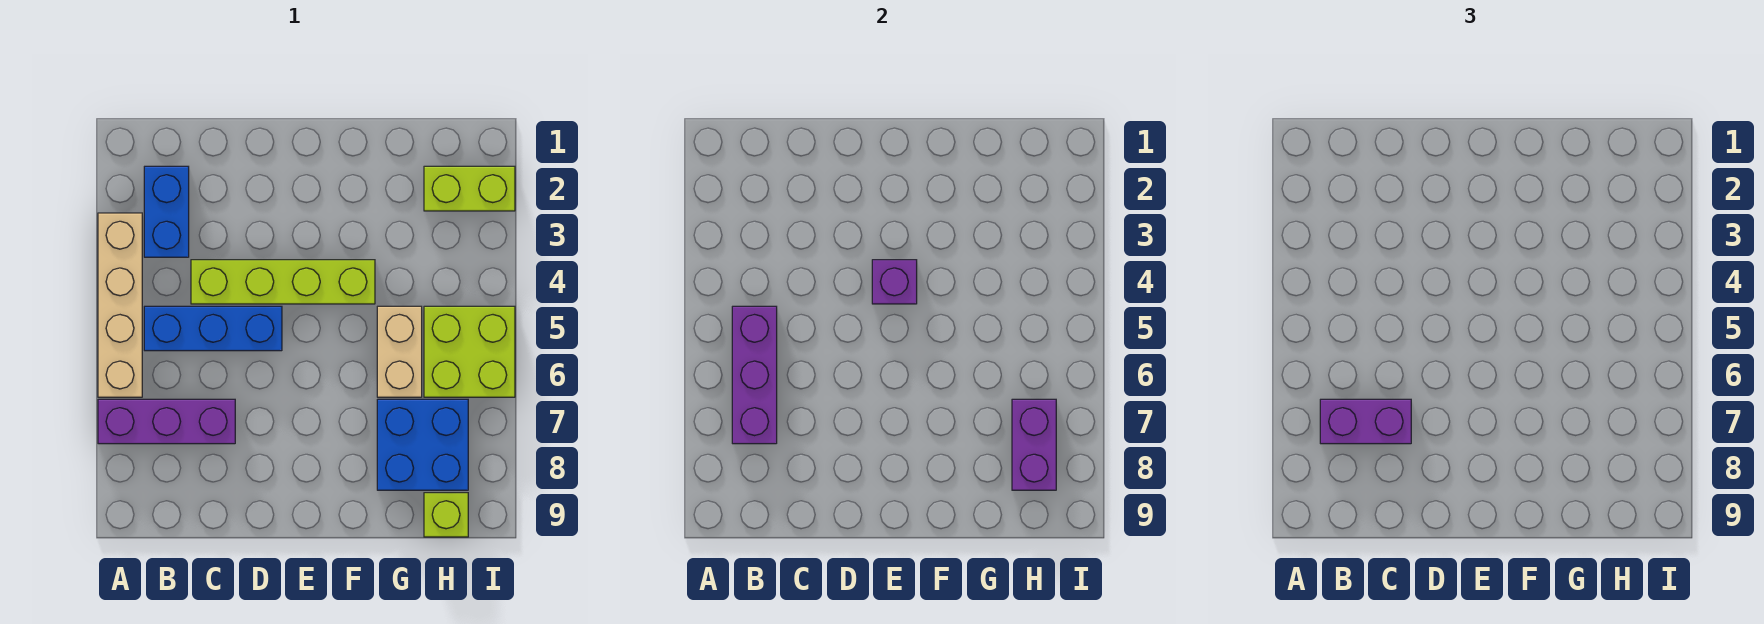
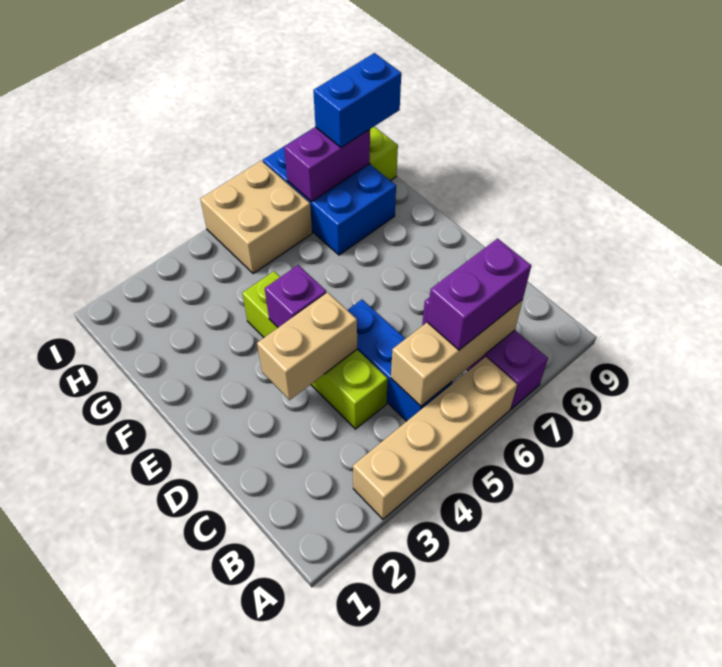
blue 1x2 brick [144,166,189,257] -> blue 1x2 brick moved to [313,53,401,148]
purple 1x3 brick [732,306,777,444] -> tan 1x3 brick [391,300,523,406]
purple 1x2 brick [1320,399,1411,444] -> purple 1x2 brick turned to [427,239,531,350]
tan 1x2 brick [377,306,422,397] -> tan 1x2 brick moved to [257,292,357,400]
blue 2x2 brick [377,399,468,490] -> blue 2x3 brick [263,127,396,255]
lime 1x2 brick [424,166,515,211] -> none
lime 2x2 brick [424,306,515,397] -> tan 2x2 brick [200,161,312,274]

